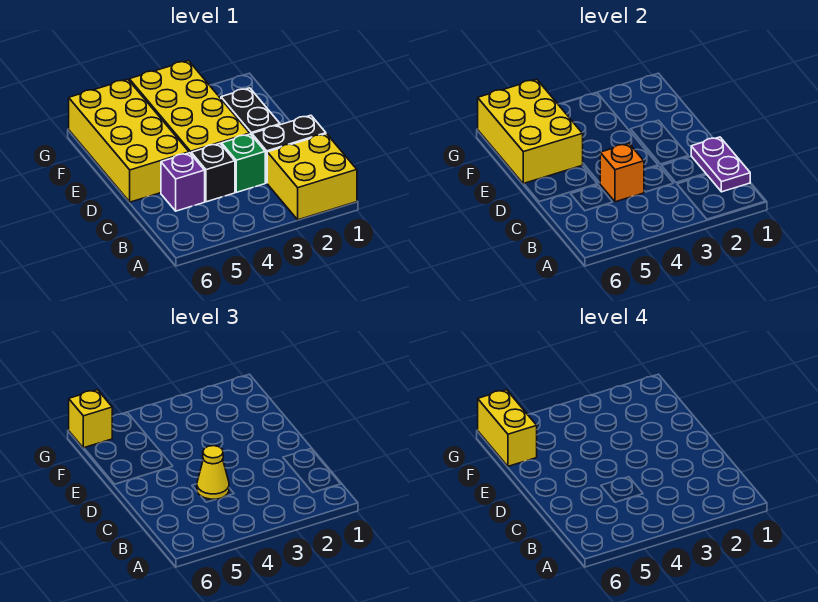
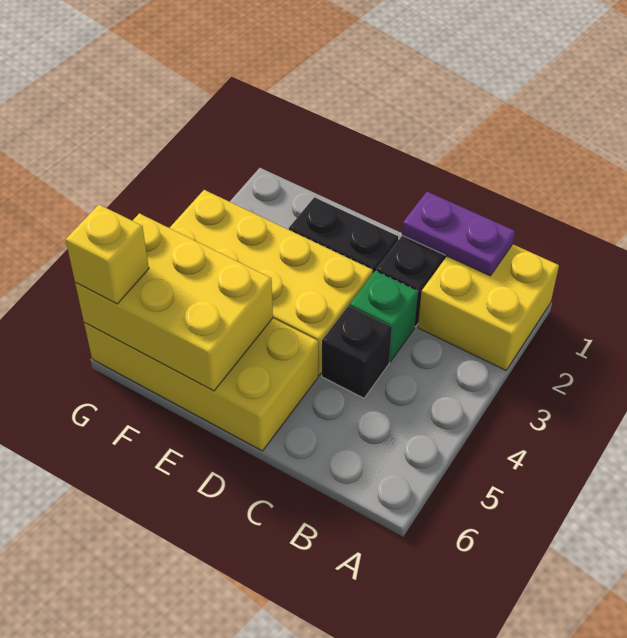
orange 1x1 brick [600,144,644,202] -> none
yellow 1x1 cone [197,446,229,499] -> none
purple 1x1 brick [161,153,205,211] -> none
yellow 1x2 brick [478,390,537,466] -> none

